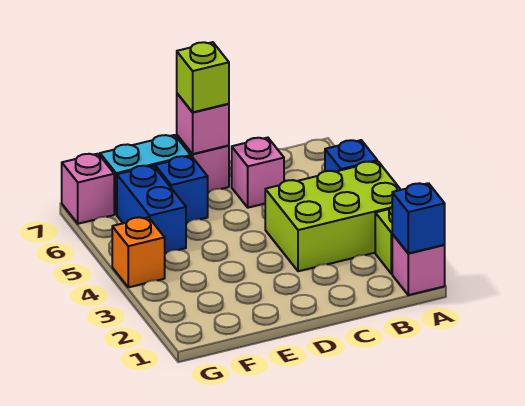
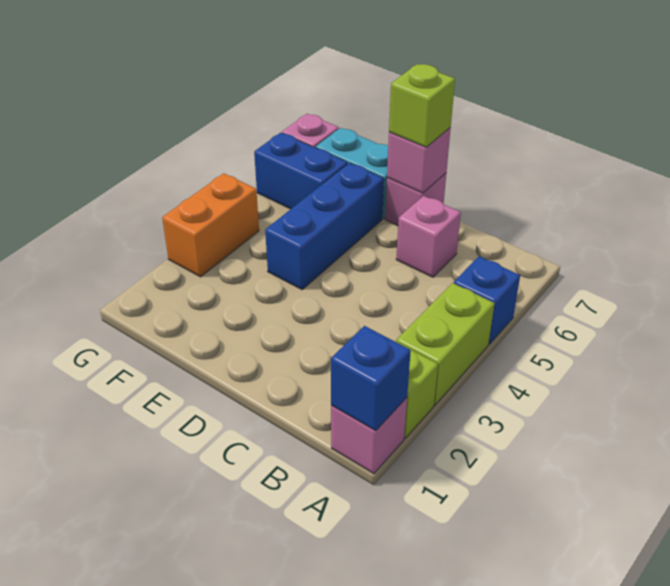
lime 2x3 brick [265,161,401,271] -> lime 1x2 brick [396,283,495,405]
blue 1x1 brick [155,156,208,223] -> blue 1x3 brick [265,163,384,289]
blue 1x2 brick [117,166,186,253] -> blue 1x2 brick turned to [254,133,348,209]
orange 1x1 brick [112,217,165,287] -> orange 1x2 brick [162,173,259,277]

